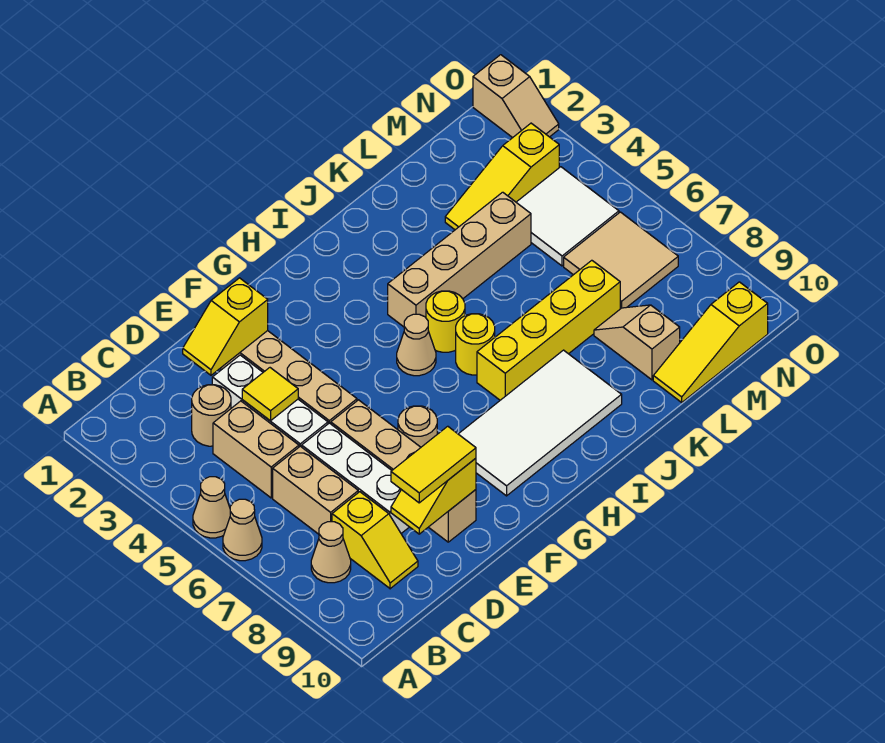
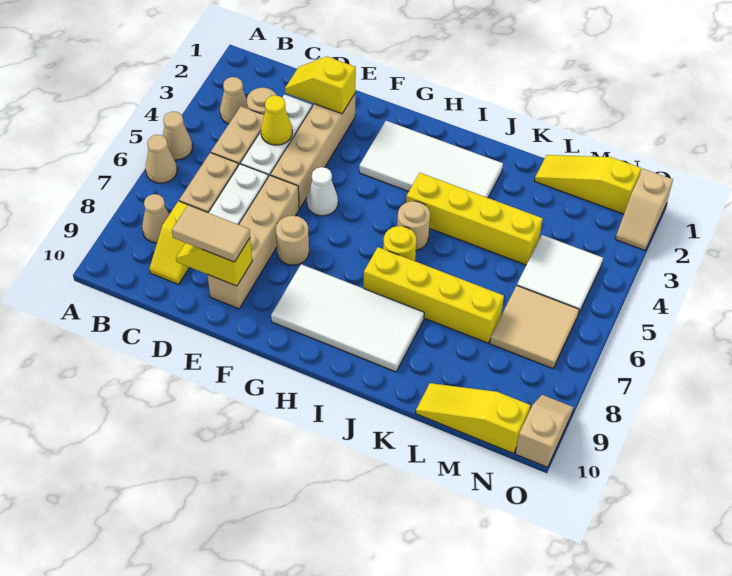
yellow 1x1 tile [242,368,298,421] -> yellow 1x1 cone [261,95,292,145]
yellow 1x2 tile [391,426,476,503] -> tan 1x2 tile [172,205,250,262]
none -> white 1x1 cone [307,167,338,216]
none -> white 2x4 tile [359,121,503,198]
tan 1x1 cone [397,314,436,376] -> tan 1x1 cone moved to [220,77,247,124]
tan 1x4 brick [388,192,531,327] -> yellow 1x4 brick [406,173,543,265]
yellow 1x1 round brick [426,291,465,352] -> tan 1x1 round brick [397,201,430,250]
yellow 1x3 slope [445,123,559,230] -> yellow 1x3 slope moved to [535,155,641,214]
tan 1x2 slope [594,305,680,380] -> tan 1x2 slope moved to [516,395,574,467]

